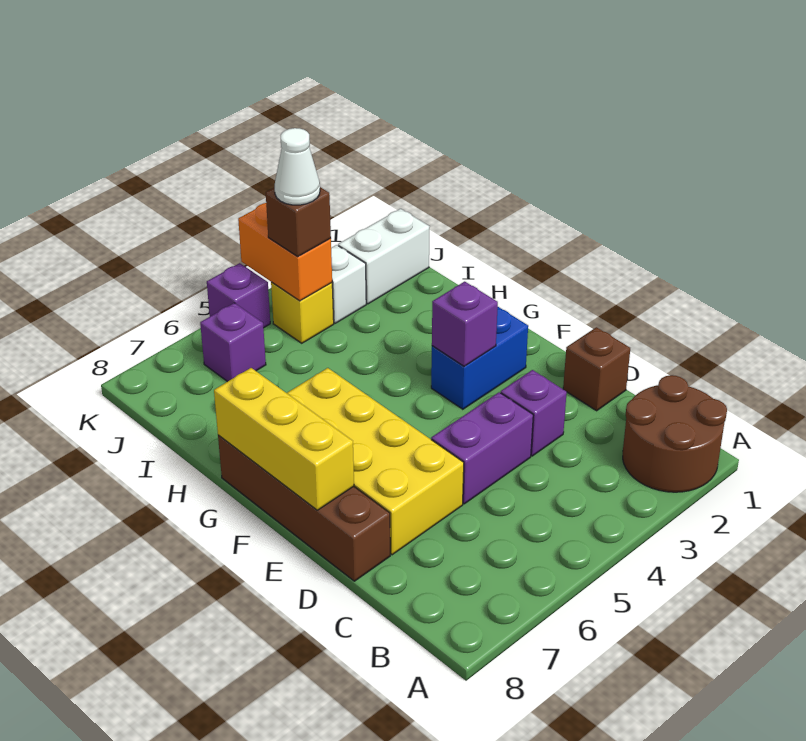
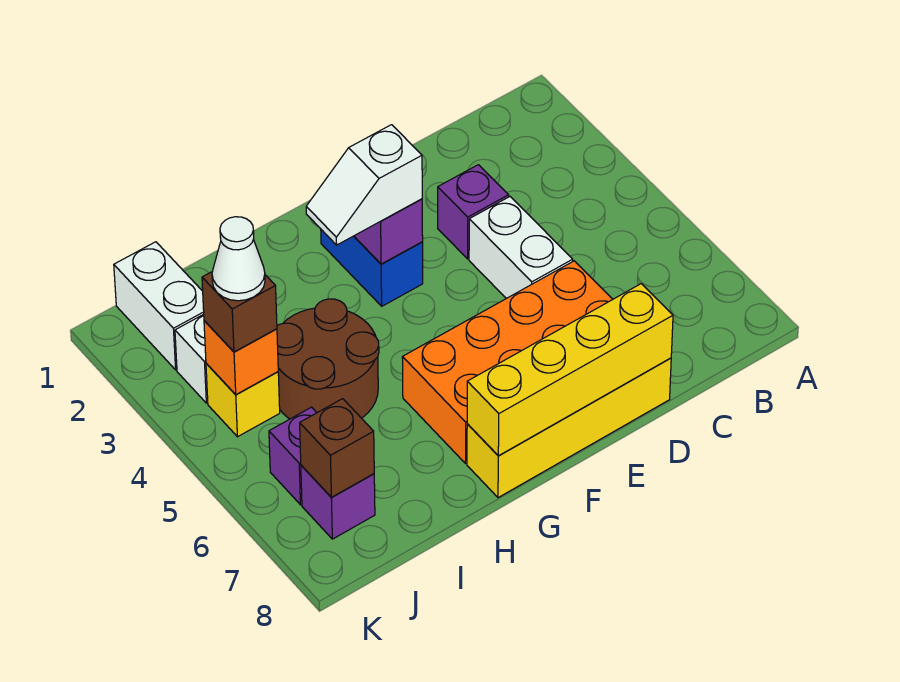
brown 2x2 round brick [623,375,727,492] -> brown 2x2 round brick moved to [277,299,379,419]
brown 1x1 brick [563,327,630,411] -> brown 1x1 brick moved to [300,399,374,498]
purple 1x2 brick [431,392,533,504] -> white 1x2 brick [469,197,573,299]
yellow 2x4 brick [287,368,464,555] -> orange 2x4 brick [402,261,613,464]
brown 1x4 brick [218,435,390,581] -> yellow 1x4 brick [467,358,671,498]
yellow 1x3 brick [214,368,354,510] -> yellow 1x4 brick [467,284,673,456]
none -> white 1x2 slope [306,125,422,245]
orange 1x2 brick [238,203,332,301] -> orange 1x1 brick [204,321,278,395]
purple 1x1 brick [207,263,270,328] -> purple 1x1 brick moved to [301,465,375,539]

